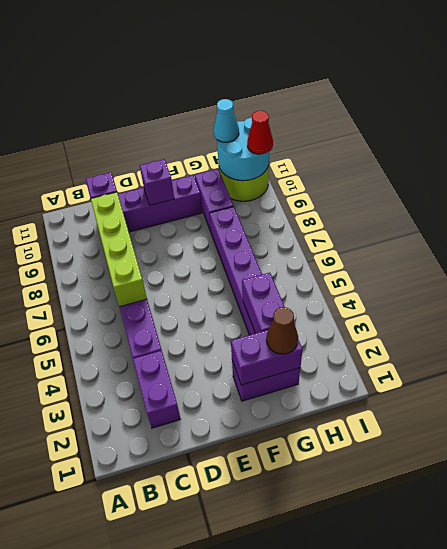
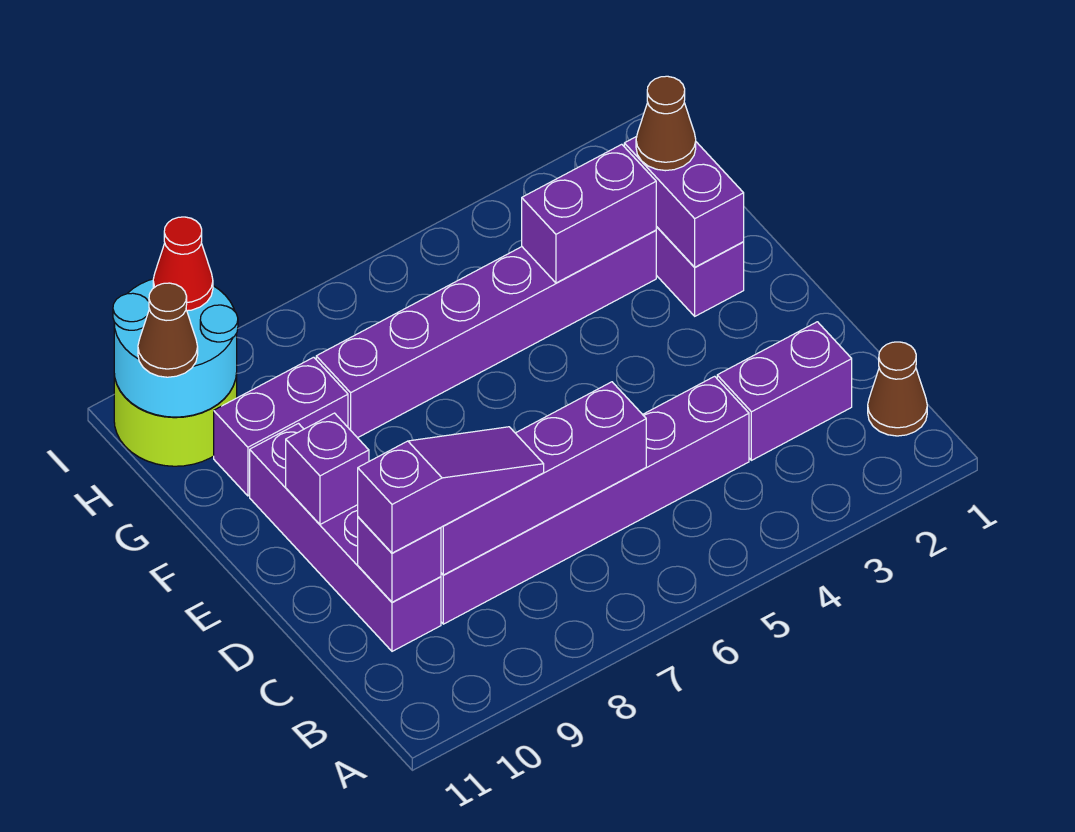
none -> brown 1x1 cone [868,342,927,436]
lime 1x4 brick [91,192,147,307] -> purple 1x4 brick [441,382,646,575]
none -> purple 1x3 slope [358,427,544,553]
cyan 1x1 cone [213,99,239,142] -> brown 1x1 cone [138,283,198,377]

